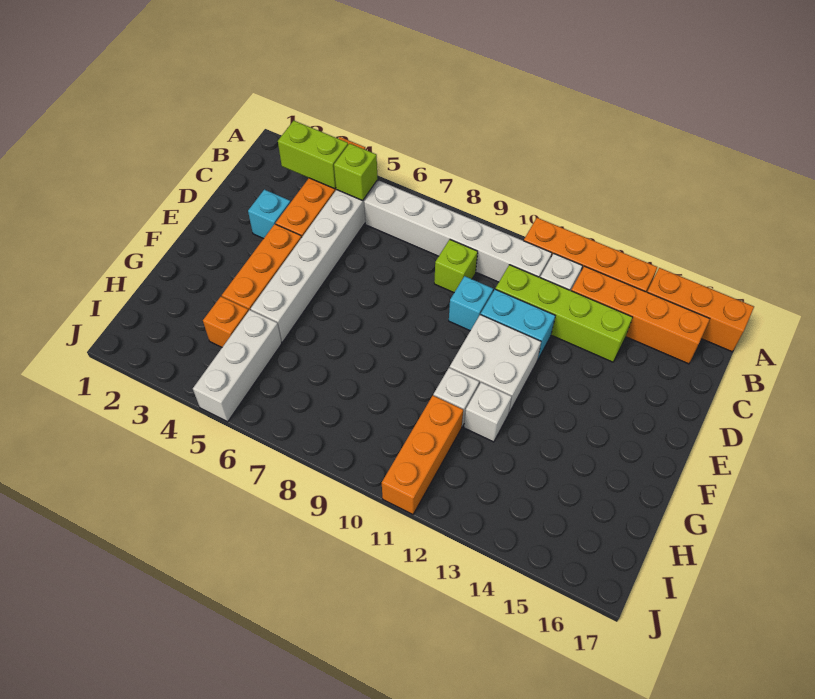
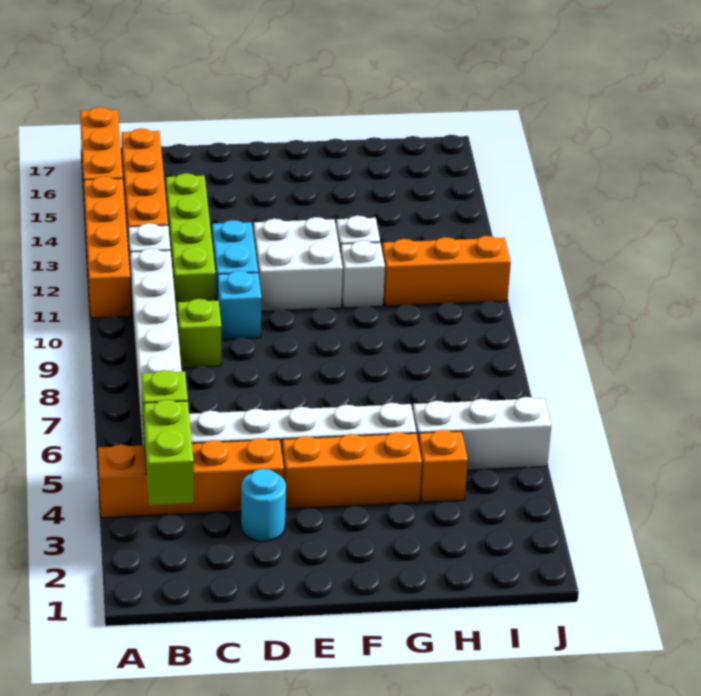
cyan 1x1 brick [248,190,291,239] -> cyan 1x1 round brick [241,469,286,541]

